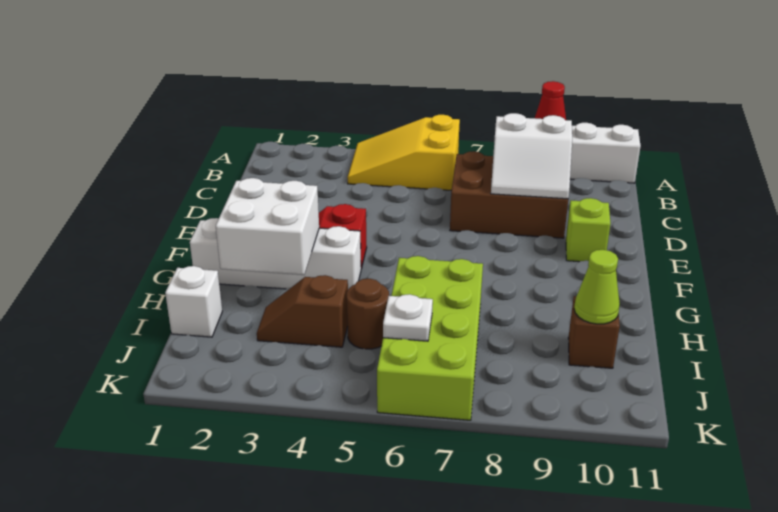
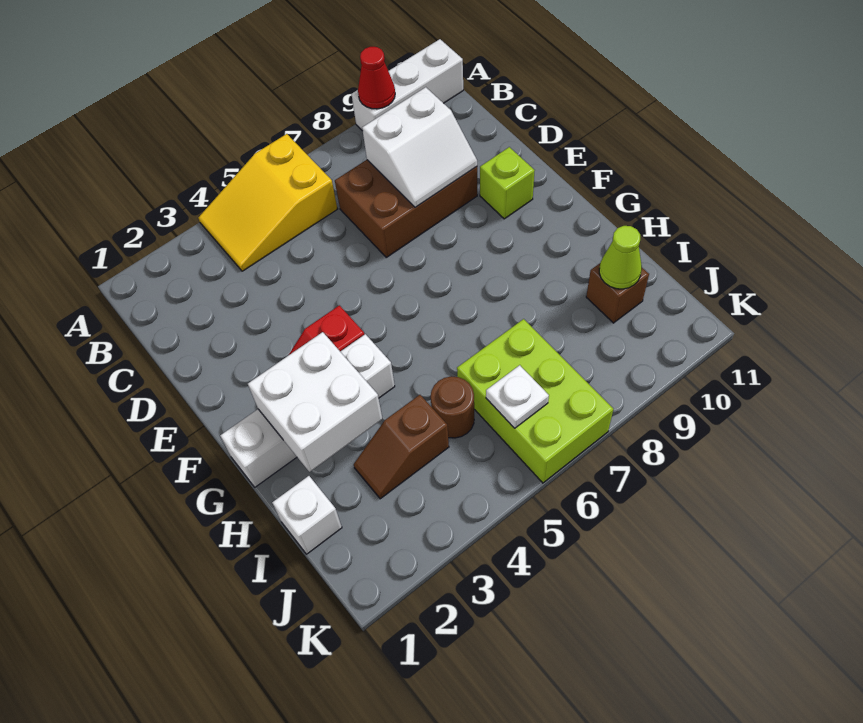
lime 2x4 brick [377,256,483,420] -> lime 2x3 brick [457,319,613,483]

